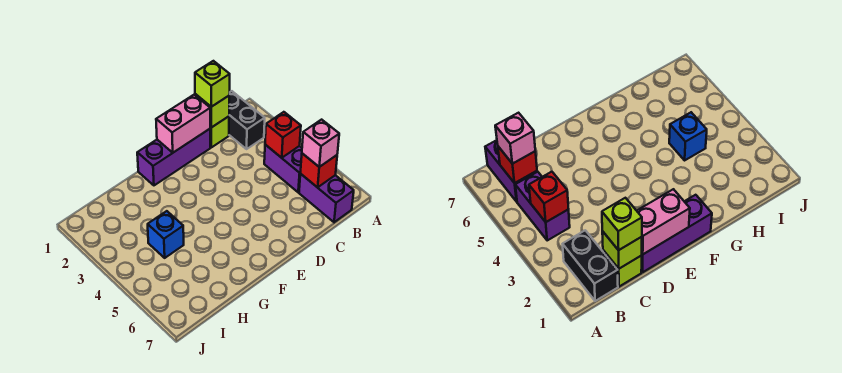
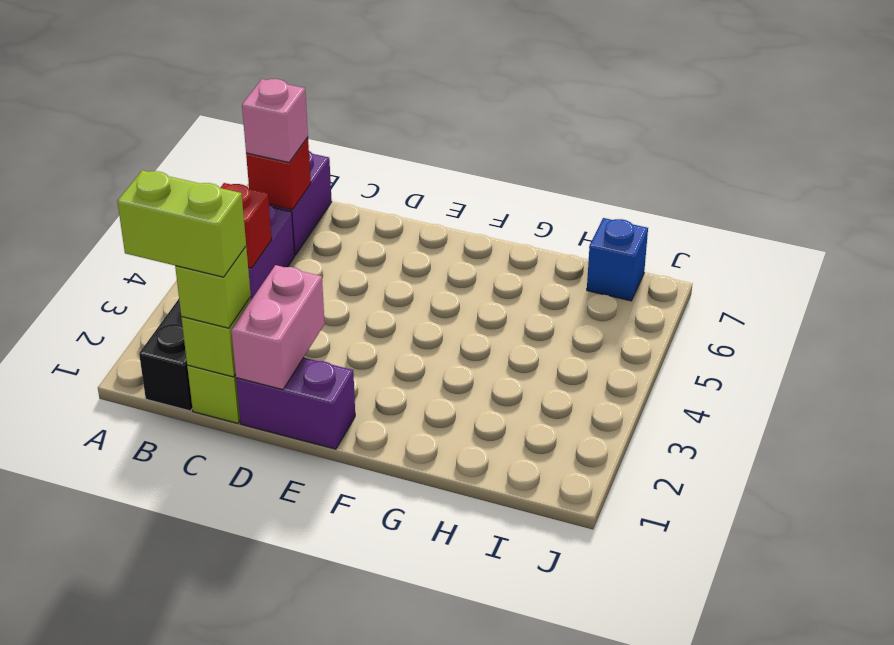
none -> lime 1x2 brick [117,170,246,277]
purple 1x3 brick [137,129,210,185] -> purple 1x2 brick [236,358,355,449]
pink 1x2 brick [156,95,210,153] -> pink 1x2 brick turned to [231,265,325,390]
blue 1x1 brick [148,211,184,258] -> blue 1x1 brick moved to [587,218,648,301]

